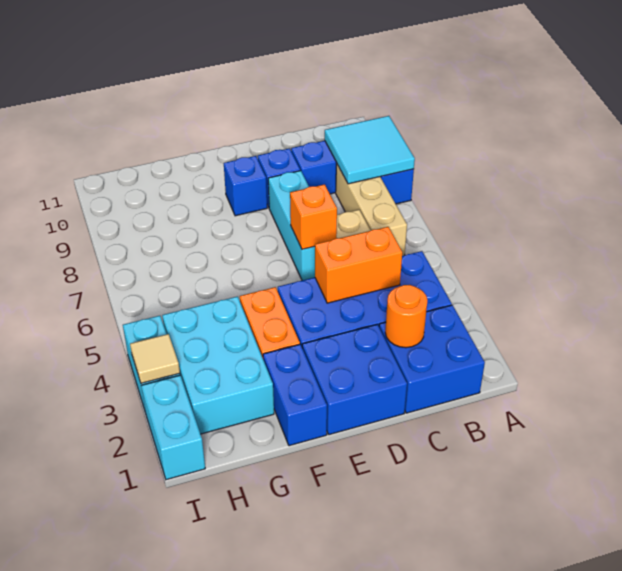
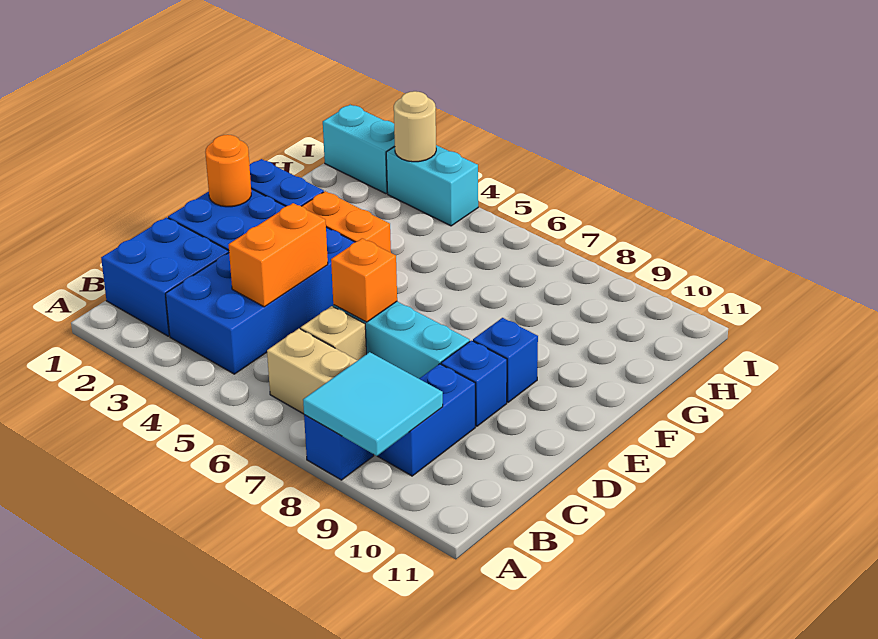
orange 1x1 round brick [385,285,427,348] -> orange 1x1 round brick moved to [205,135,251,207]
cyan 2x3 brick [162,296,274,434] -> none
tan 1x1 tile [130,334,180,383] -> tan 1x1 round brick [394,91,436,162]

